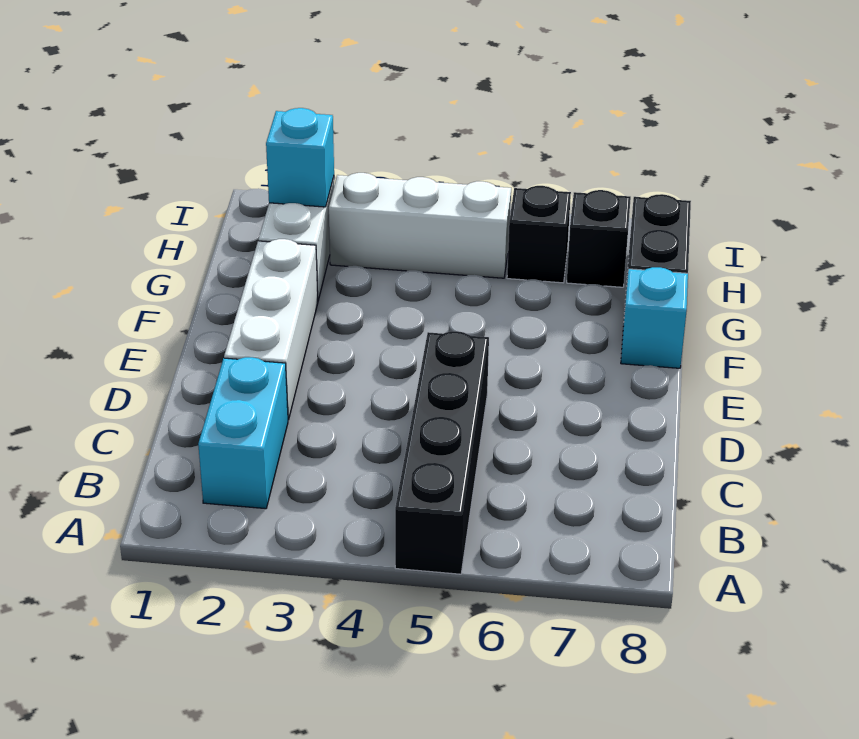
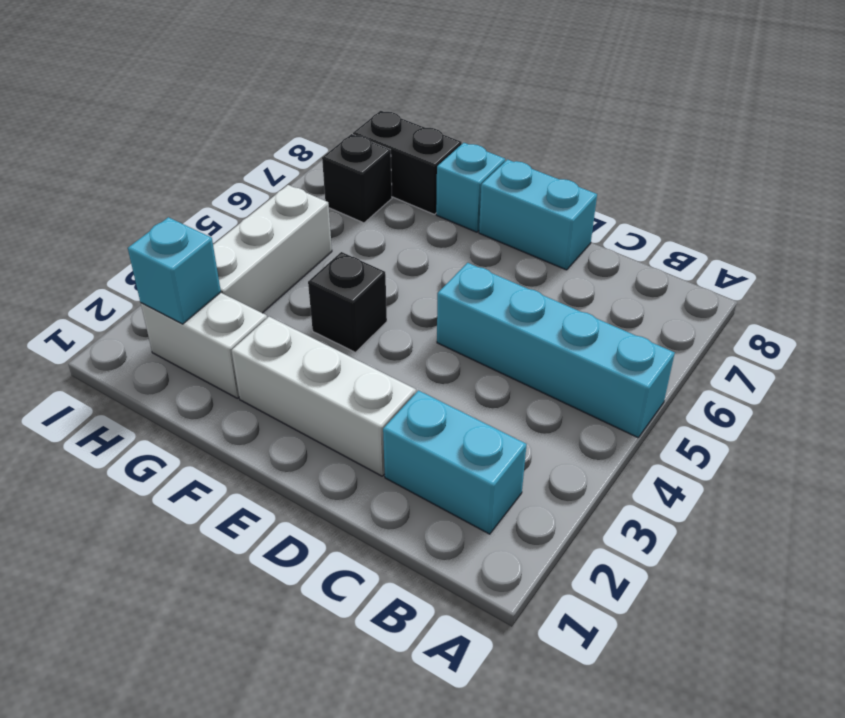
black 1x4 brick [395,331,489,574] -> cyan 1x4 brick [437,263,675,438]
none -> cyan 1x2 brick [479,159,597,270]
black 1x1 brick [507,186,571,283] -> black 1x1 brick moved to [308,252,387,352]

